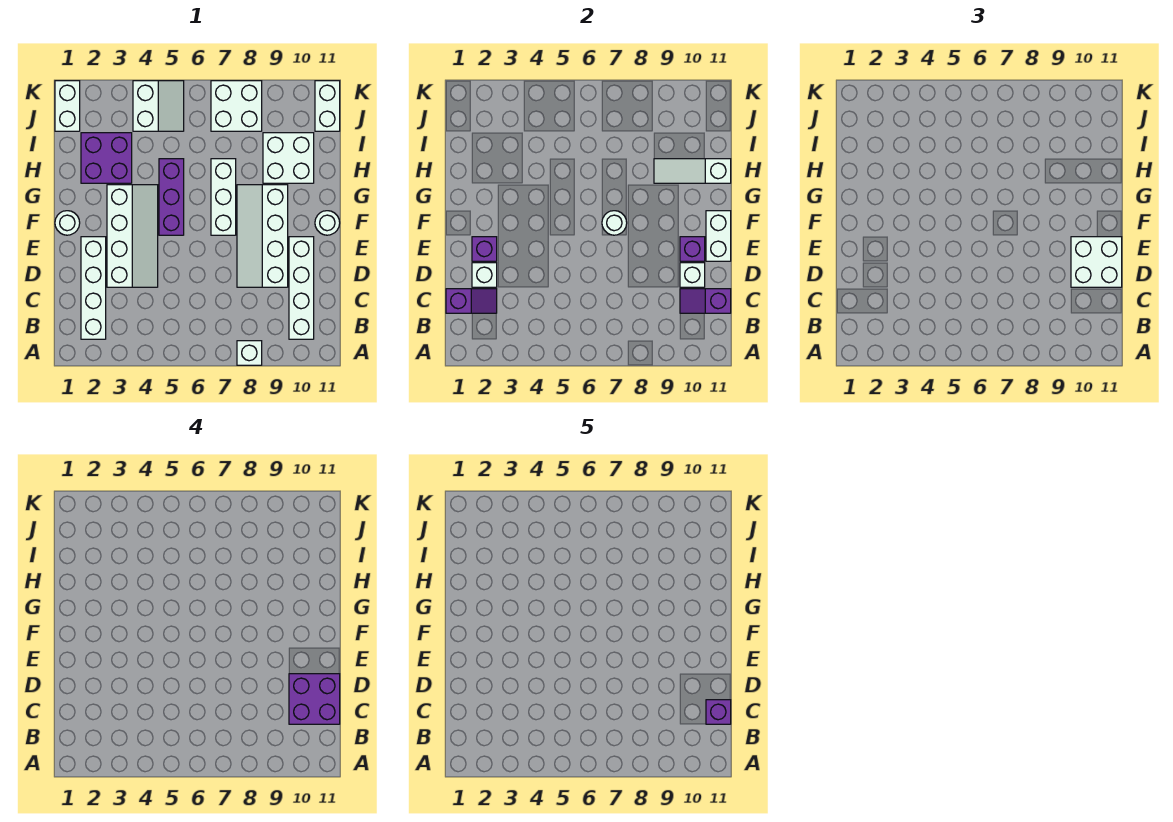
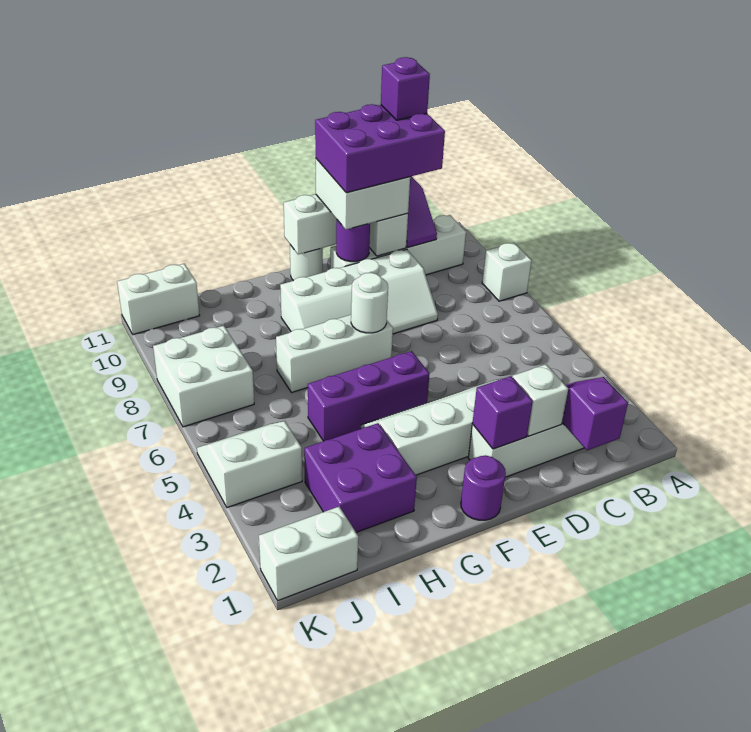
purple 2x2 brick [289,674,340,724] -> purple 2x3 brick [315,104,445,193]
purple 1x1 brick [680,237,705,261] -> purple 1x1 round brick [336,220,370,262]
white 1x1 round brick [55,211,80,235] -> purple 1x1 round brick [461,455,506,520]
white 2x2 brick [263,133,314,183] -> none
white 1x3 slope [654,159,731,183] -> none

